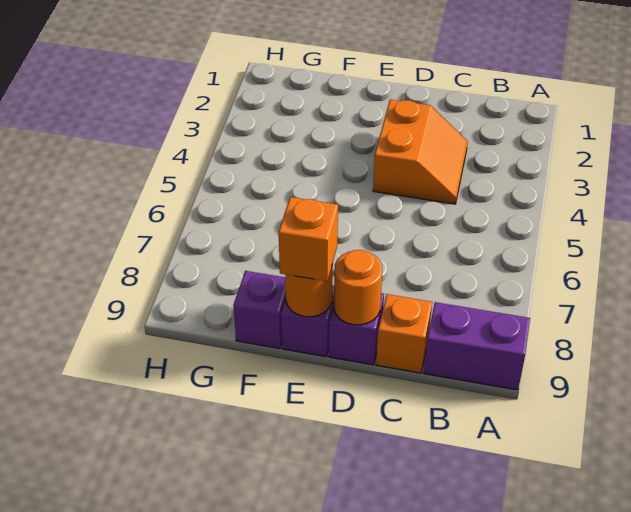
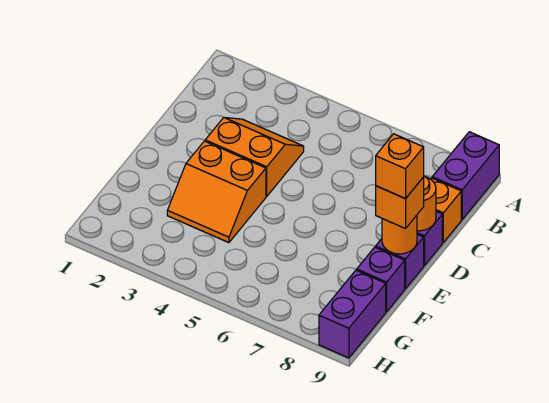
none -> orange 2x2 slope [167,141,266,243]
none -> orange 1x1 brick [376,134,424,199]
none -> purple 1x2 brick [319,270,386,358]

